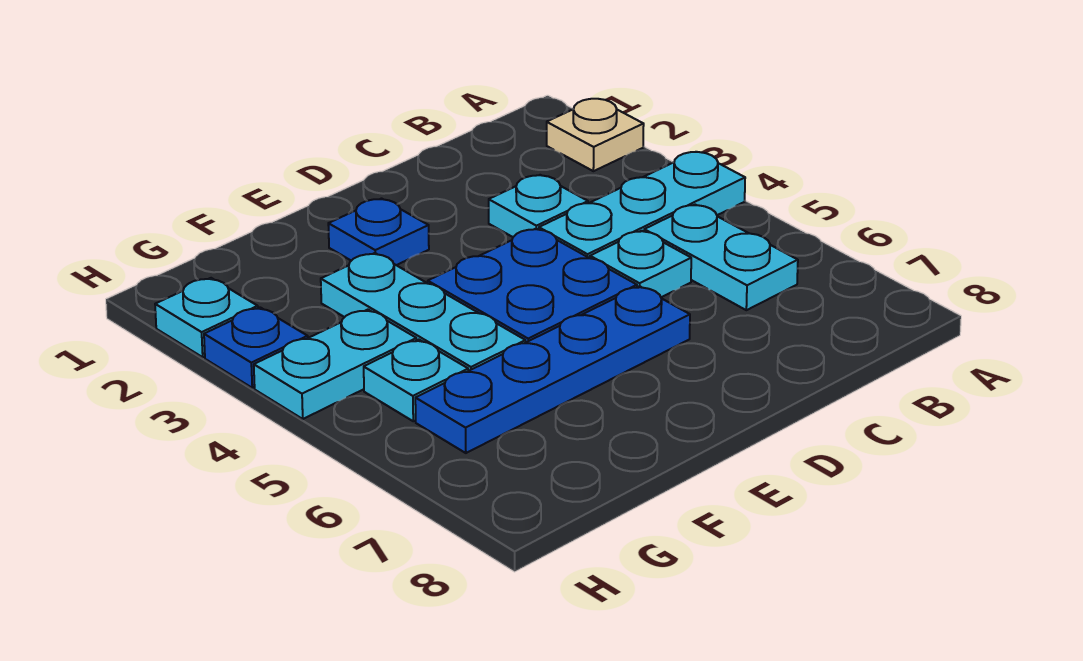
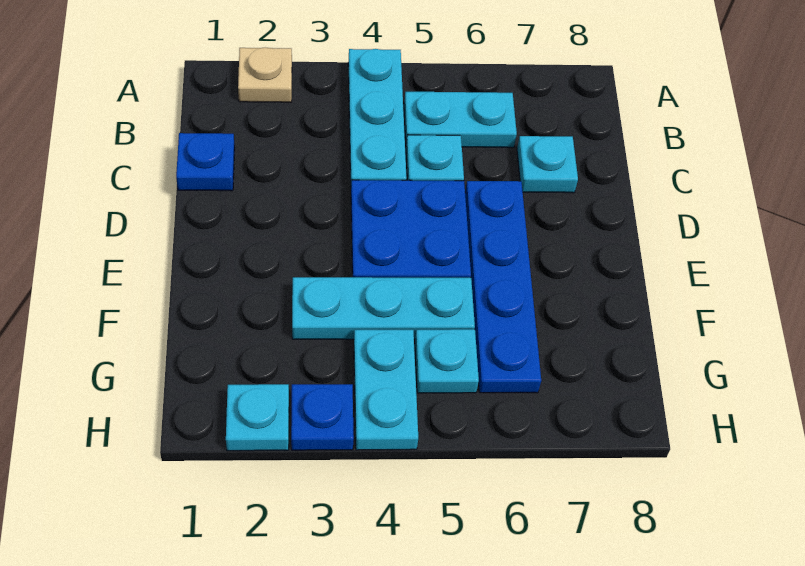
cyan 1x1 plate [489,175,588,237] -> cyan 1x1 plate moved to [517,136,578,193]
blue 1x1 plate [328,199,429,265] -> blue 1x1 plate moved to [176,133,235,191]

